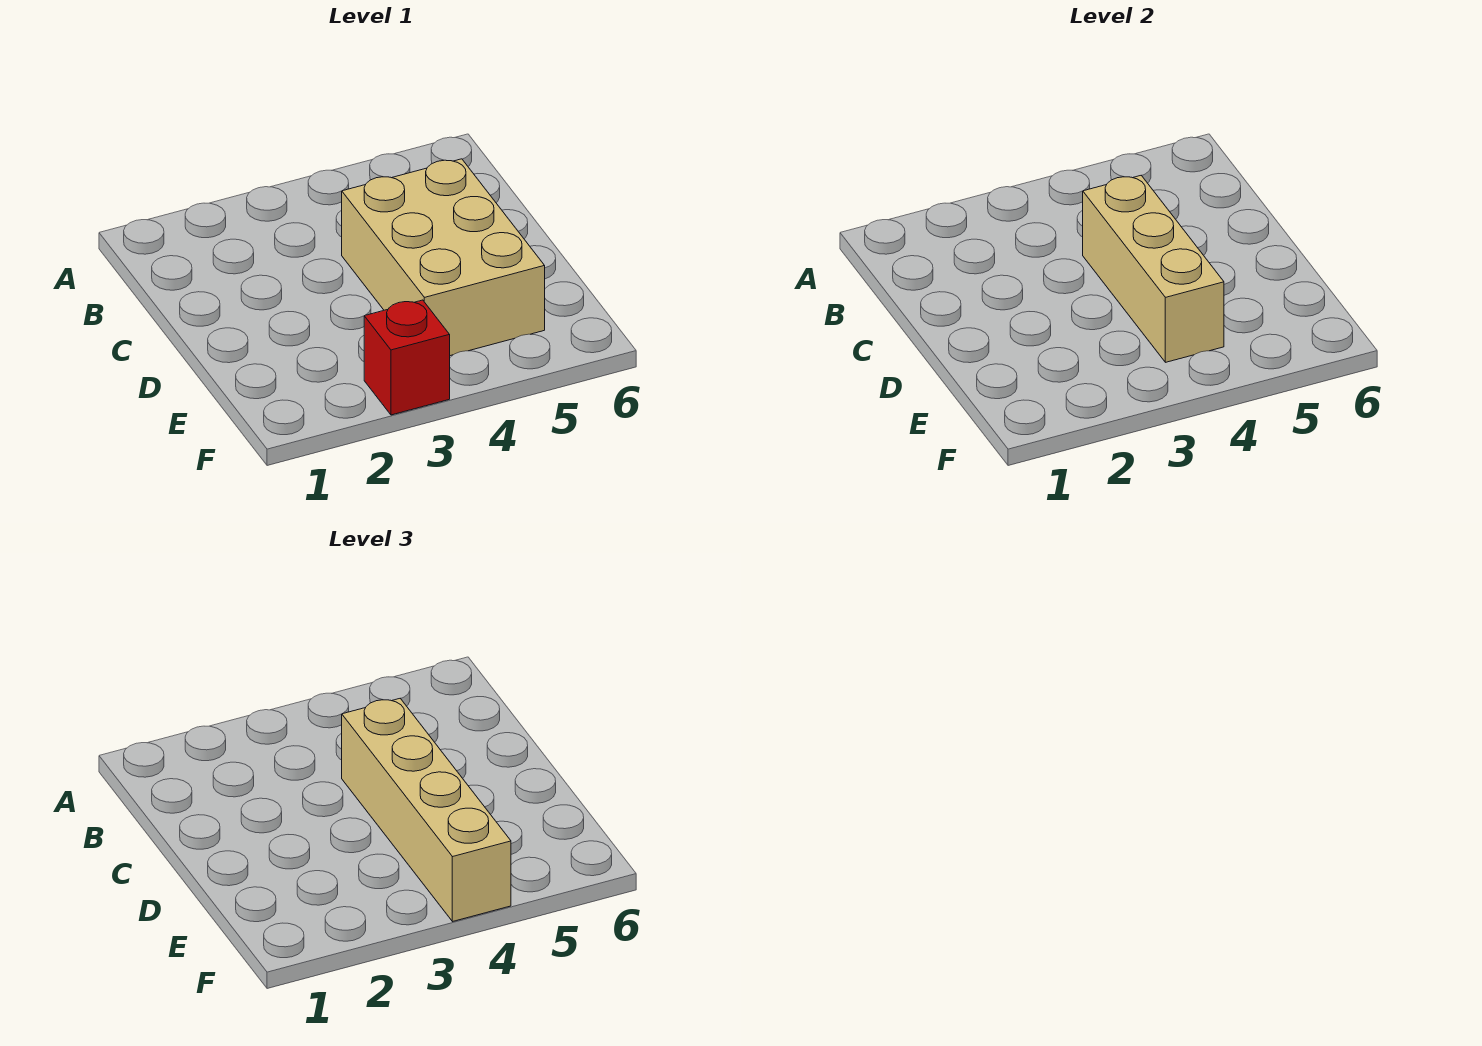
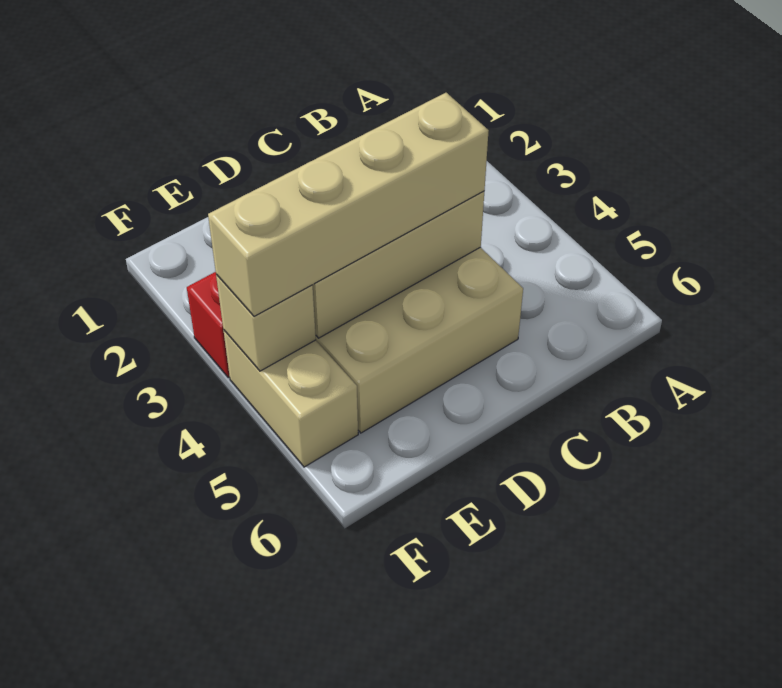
none -> tan 1x2 brick [223,330,358,467]
none -> tan 1x1 brick [216,274,316,371]

